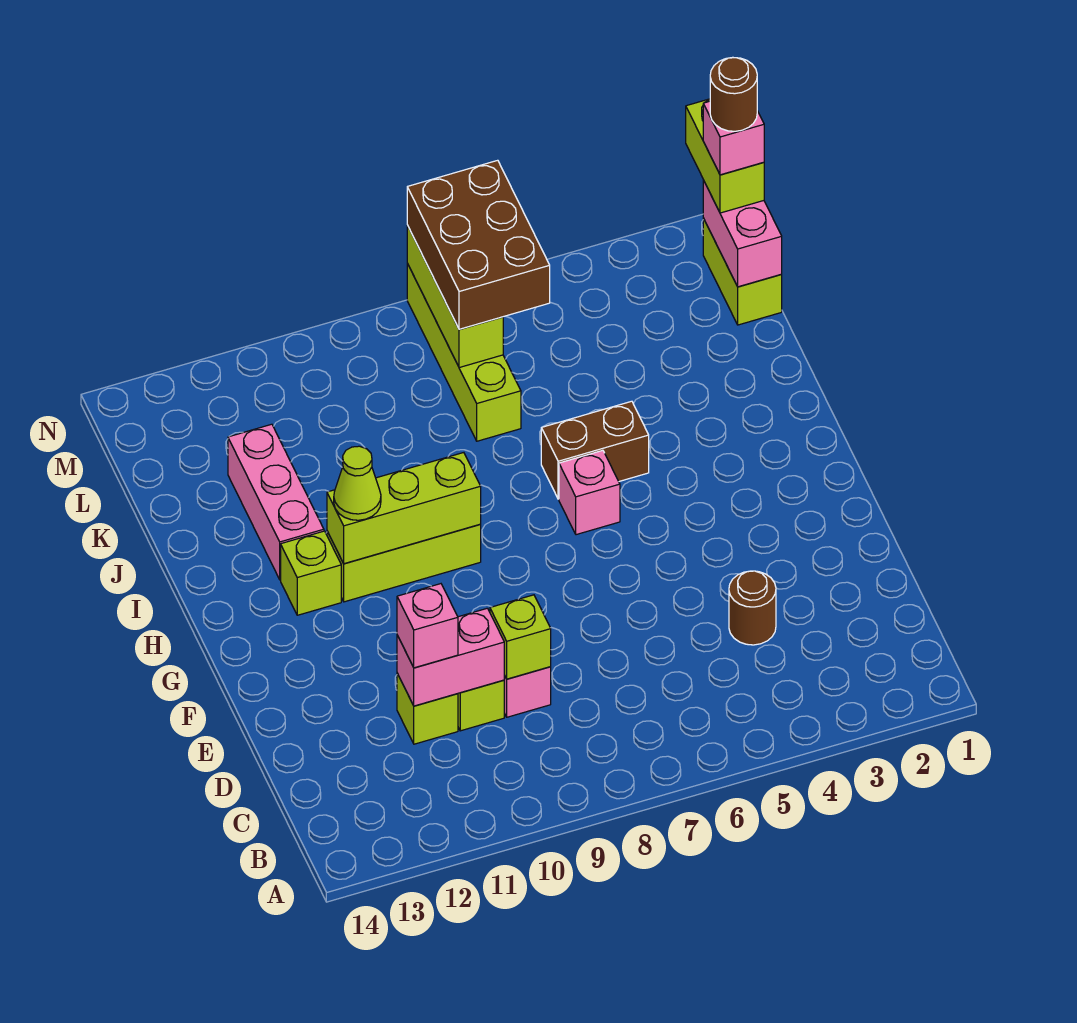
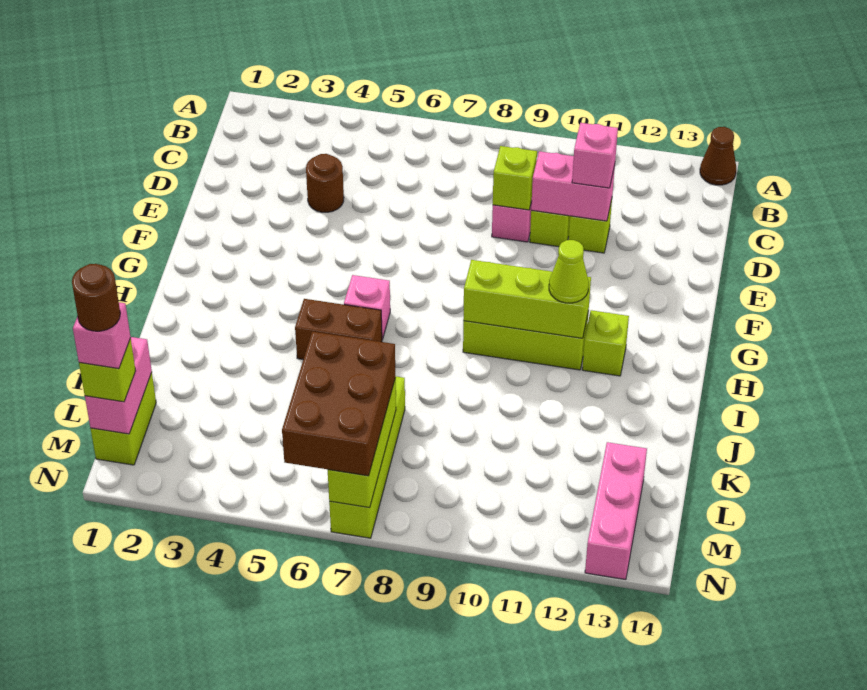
none -> brown 1x1 cone [700,127,736,185]
pink 1x3 brick [228,424,324,580] -> pink 1x3 brick moved to [585,442,647,580]
lime 1x2 brick [686,99,764,213] -> lime 1x1 brick [79,338,136,402]

